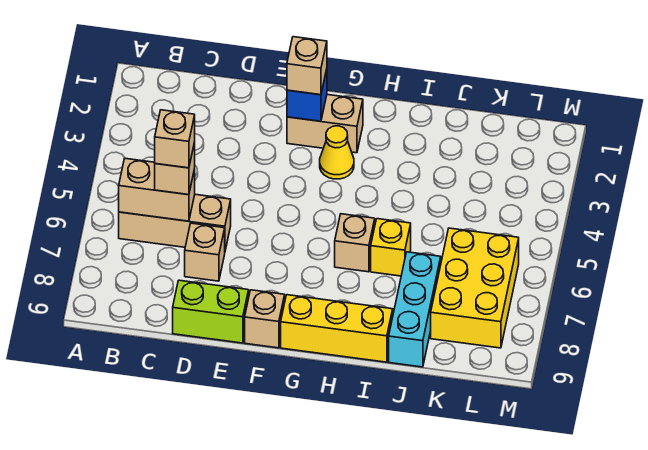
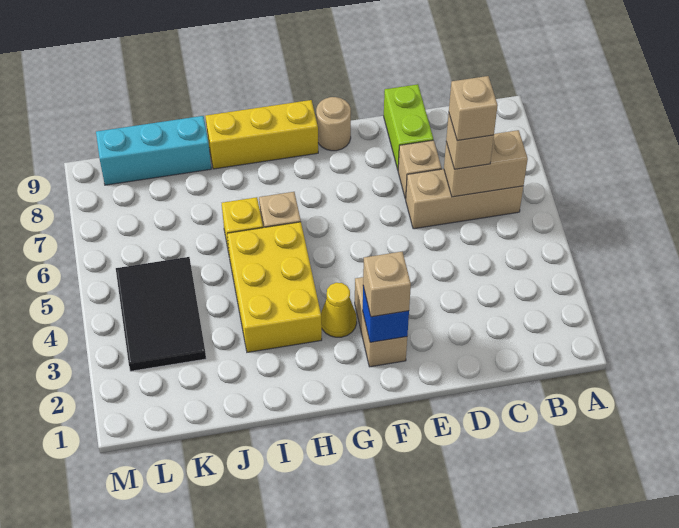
lime 1x2 brick [173,280,249,343] -> lime 1x2 brick turned to [384,84,433,169]
tan 1x2 brick [287,95,363,153] -> tan 1x2 brick turned to [355,277,407,367]
tan 1x1 brick [245,290,285,348] -> tan 1x1 round brick [316,97,351,151]
cyan 1x3 brick [389,252,441,367] -> cyan 1x3 brick turned to [96,116,211,185]
none -> black 2x3 tile [116,257,206,371]
yellow 2x3 brick [431,228,519,348] -> yellow 2x3 brick moved to [227,222,322,352]

